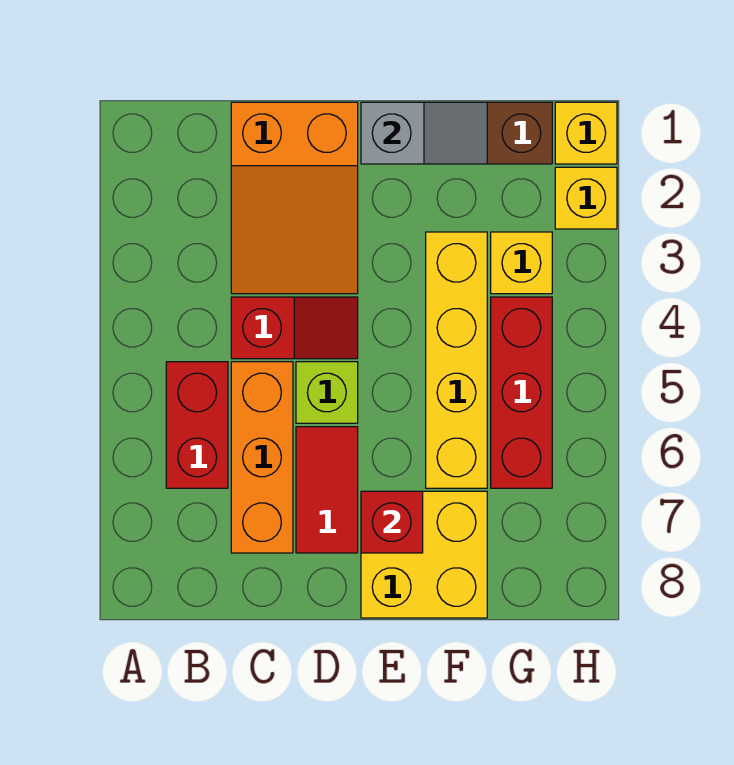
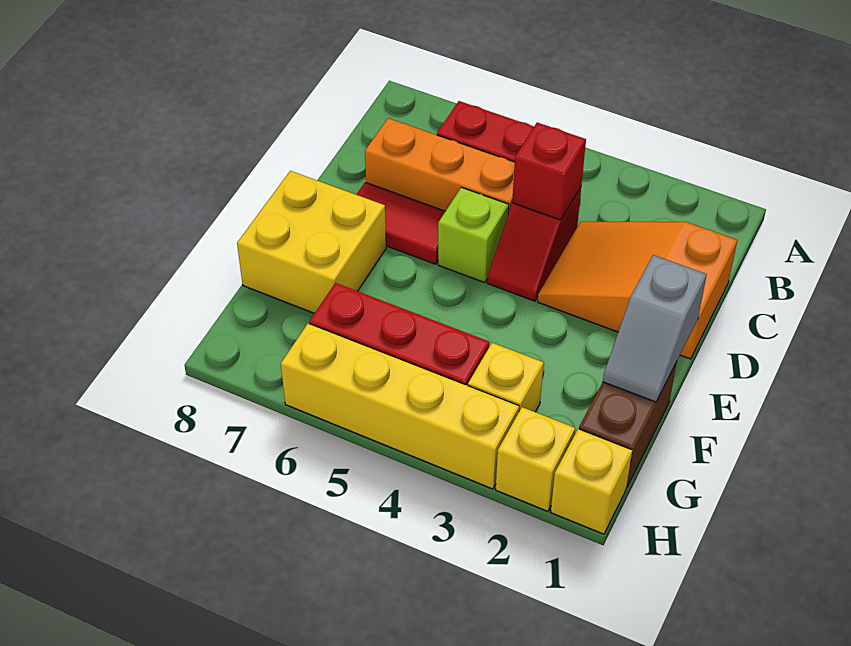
red 1x1 brick [361,491,423,553] -> red 1x1 brick moved to [512,123,586,220]
yellow 1x4 brick [426,232,487,488] -> yellow 1x4 brick moved to [281,324,519,489]

